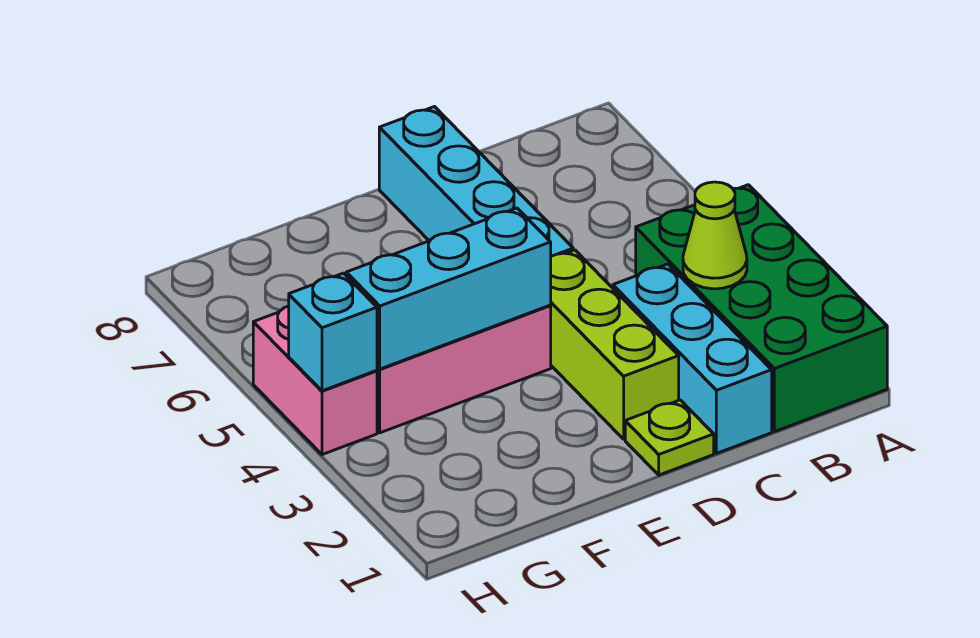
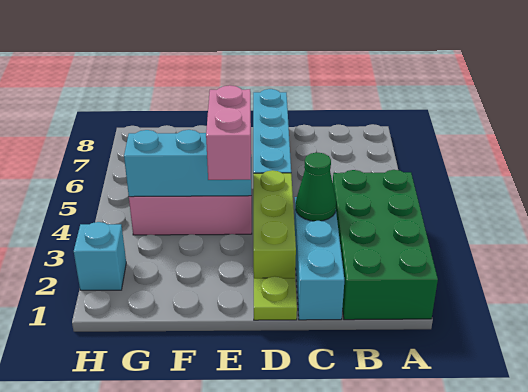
lime 1x1 cone [683,182,747,289] -> none
none -> green 1x1 cone [296,153,336,221]
pink 1x2 brick [253,306,377,455] -> pink 1x2 brick moved to [206,85,251,180]
cyan 1x1 brick [289,273,377,391] -> cyan 1x1 brick moved to [74,222,126,290]

